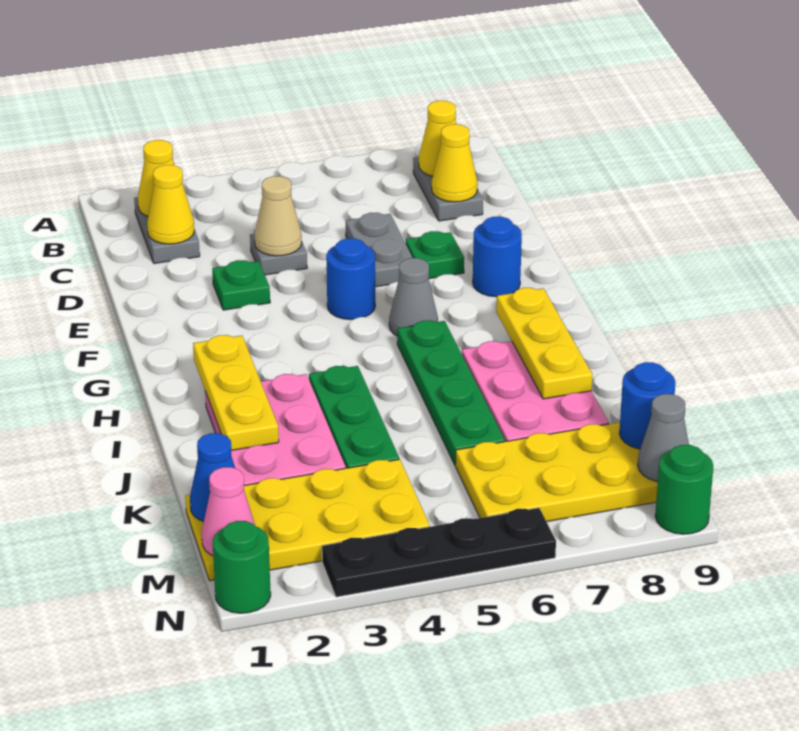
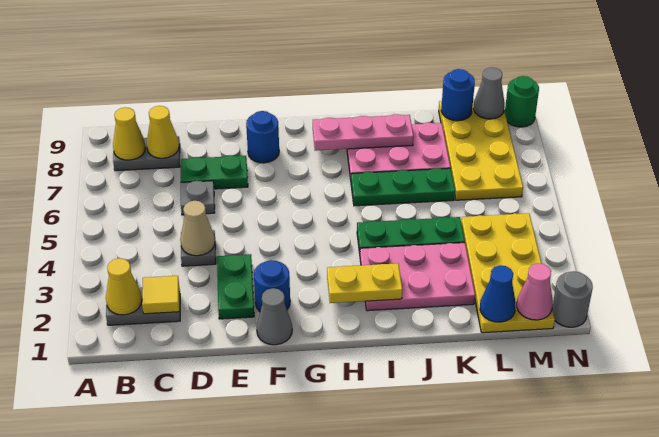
yellow 1x1 cone [147,165,194,244] -> yellow 1x1 tile [142,276,179,314]
grey 1x2 plate [346,213,413,287] -> grey 1x1 plate [181,181,215,215]
green 1x1 plate [212,260,270,310] -> green 1x2 plate [217,254,254,319]
green 1x1 plate [406,231,464,279] -> green 1x2 plate [181,155,248,189]
blue 1x1 round brick [326,238,375,320] -> blue 1x1 round brick moved to [254,260,290,311]
grey 1x1 cone [389,258,438,336] -> grey 1x1 cone moved to [257,288,292,345]
yellow 1x3 plate [193,335,279,450] -> yellow 1x2 plate [327,263,402,303]
green 1x4 plate [397,320,505,465] -> green 1x3 plate [351,168,455,206]
yellow 1x3 plate [496,288,592,399] -> pink 1x3 plate [313,114,413,151]
green 1x1 round brick [213,521,271,613] -> grey 1x1 round brick [552,271,593,327]
black 1x4 plate [322,508,556,597] -> none

